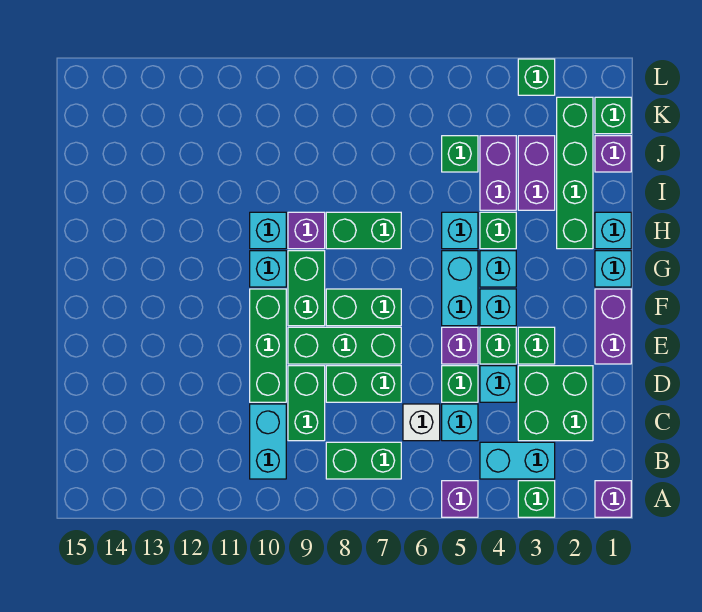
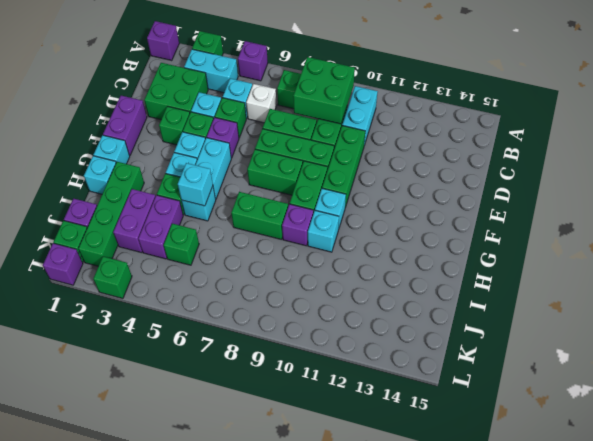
none -> green 2x2 brick [293,57,355,124]
none -> cyan 1x1 brick [178,163,213,206]
none -> purple 1x1 brick [43,243,83,285]

